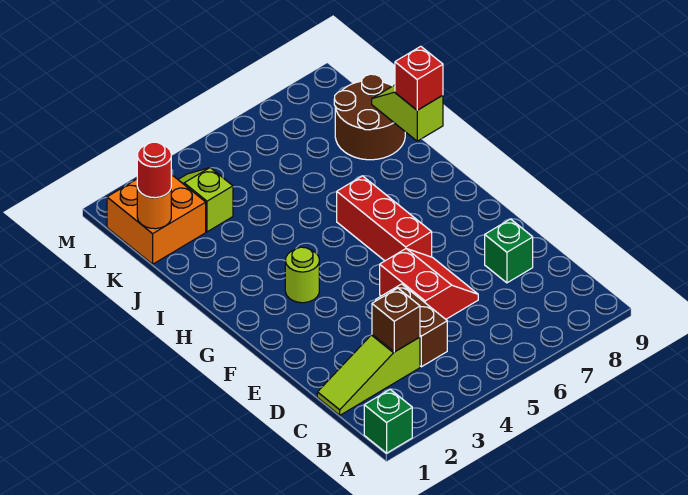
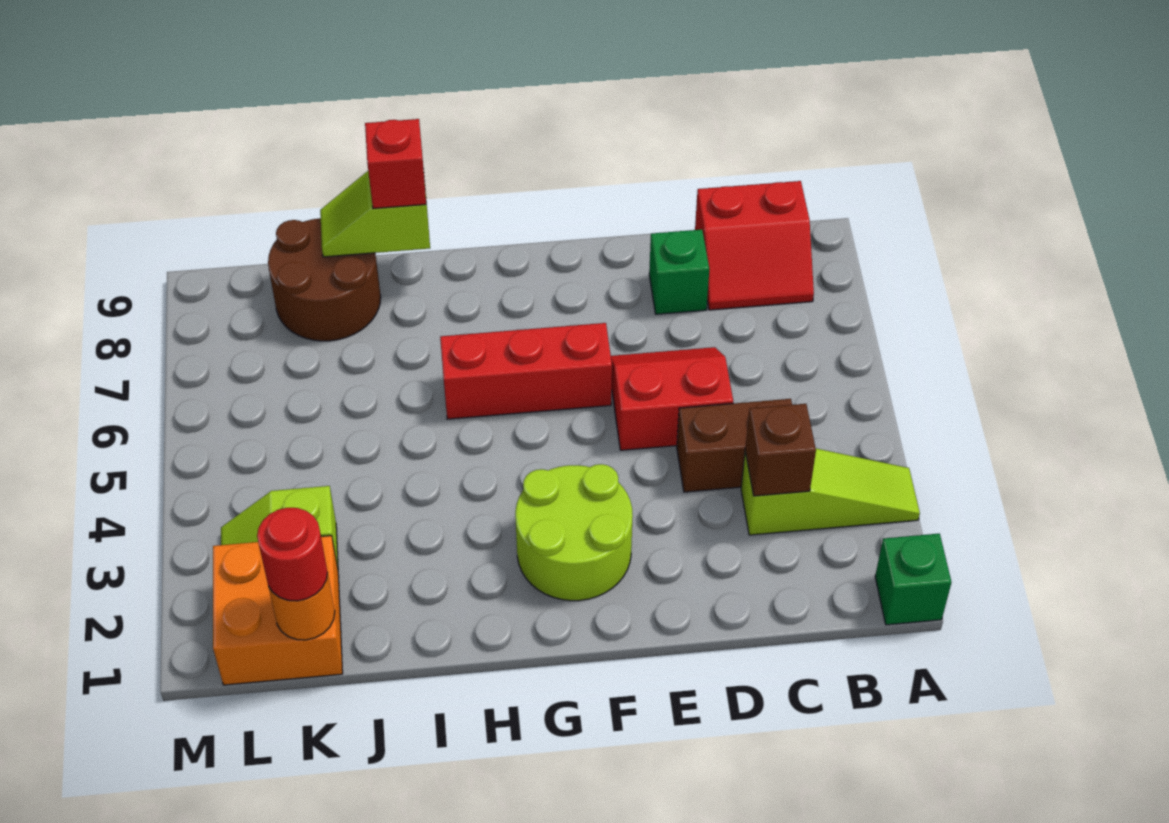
none -> red 2x2 slope [695,181,814,310]
lime 1x3 slope [317,335,420,415] -> lime 1x3 slope turned to [741,448,920,535]
lime 1x1 round brick [285,247,319,303] -> lime 2x2 round brick [515,464,633,601]

